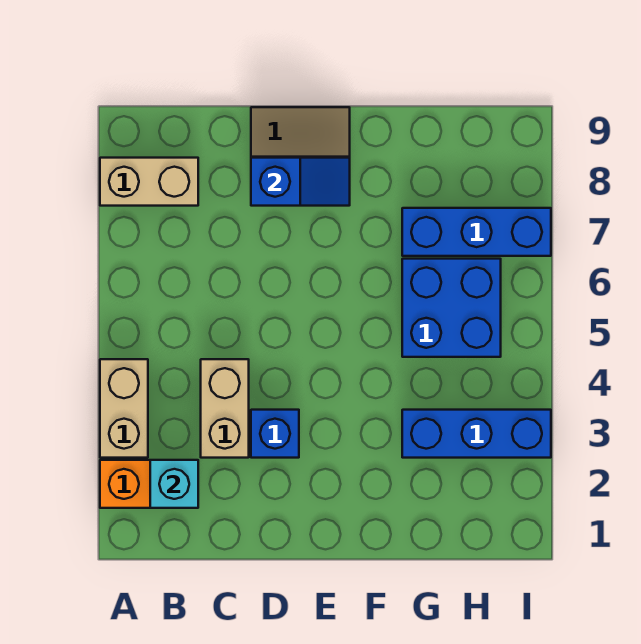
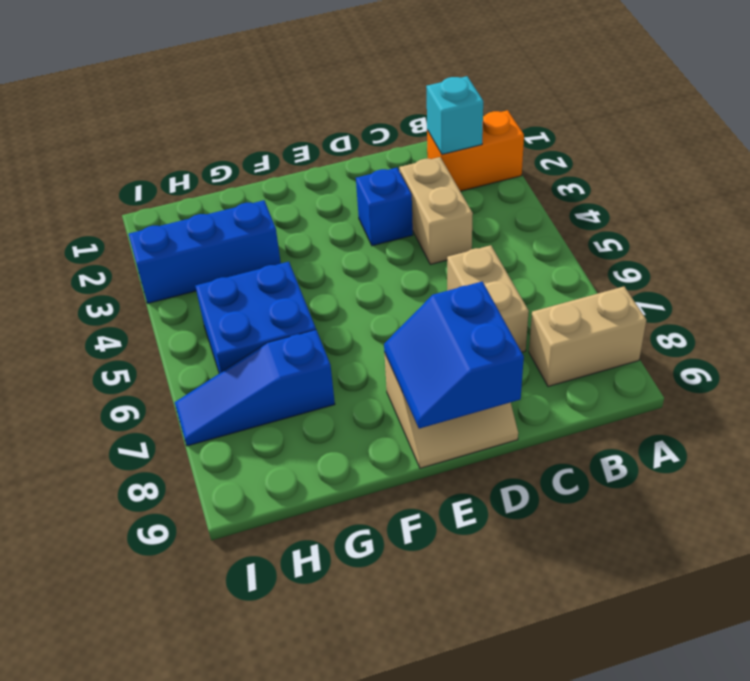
tan 1x2 brick [100,359,148,458] -> tan 1x2 brick moved to [447,245,529,352]
blue 1x2 slope [251,158,350,206] -> blue 2x2 slope [384,282,524,429]
blue 1x3 brick [402,208,551,256] -> blue 1x3 slope [175,330,335,446]

